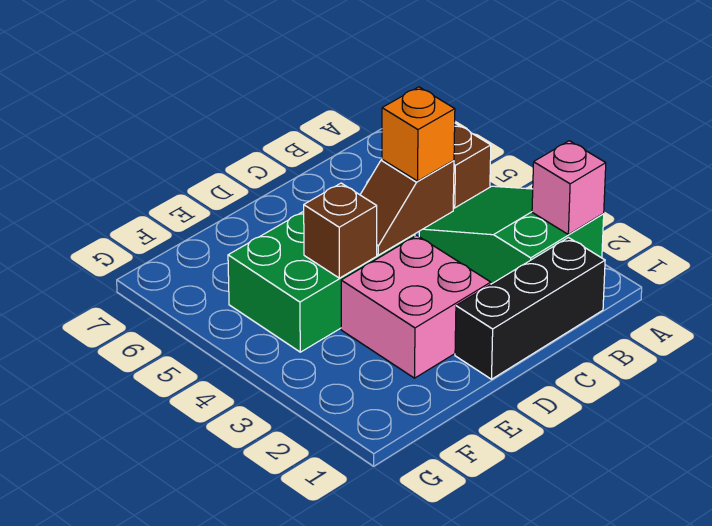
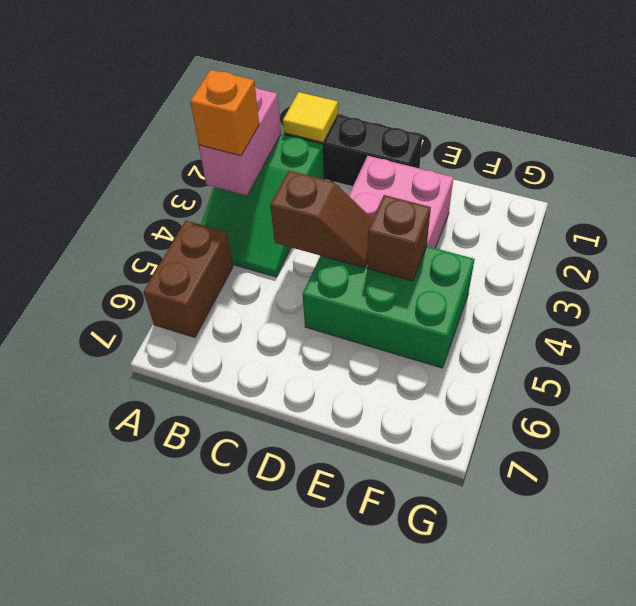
pink 1x1 brick [532,141,606,234] -> pink 1x2 brick [199,87,281,195]
none -> yellow 1x1 tile [283,92,338,143]
orange 1x1 brick [382,87,455,181] -> orange 1x1 brick moved to [190,70,259,156]

